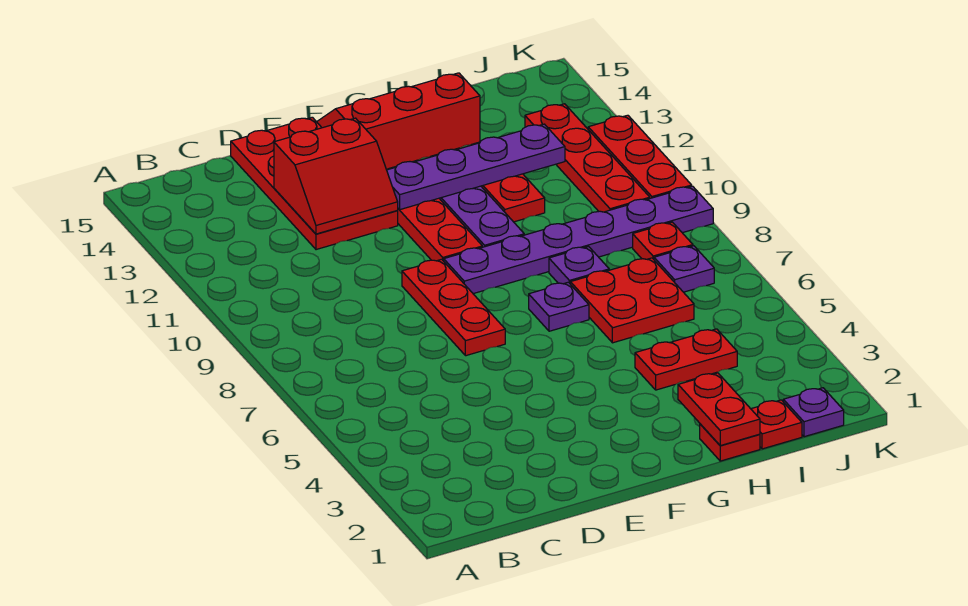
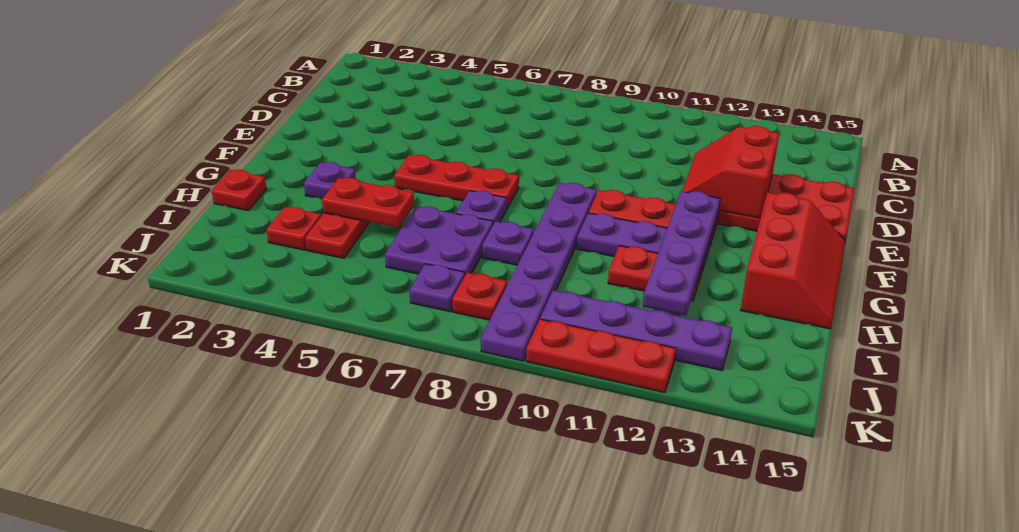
red 1x3 plate [402,259,505,356] -> red 1x3 plate moved to [394,155,519,209]
red 1x2 plate [678,373,760,446] -> red 1x2 plate moved to [322,178,414,228]
red 2x2 plate [570,258,694,343] -> purple 2x2 plate [385,206,493,275]
red 1x1 plate [751,400,802,449] -> red 1x1 plate moved to [266,207,321,250]
purple 1x1 plate [783,388,844,437] -> purple 1x1 plate moved to [304,162,356,199]
red 1x4 plate [525,104,650,212] -> purple 1x4 plate [540,290,732,370]

